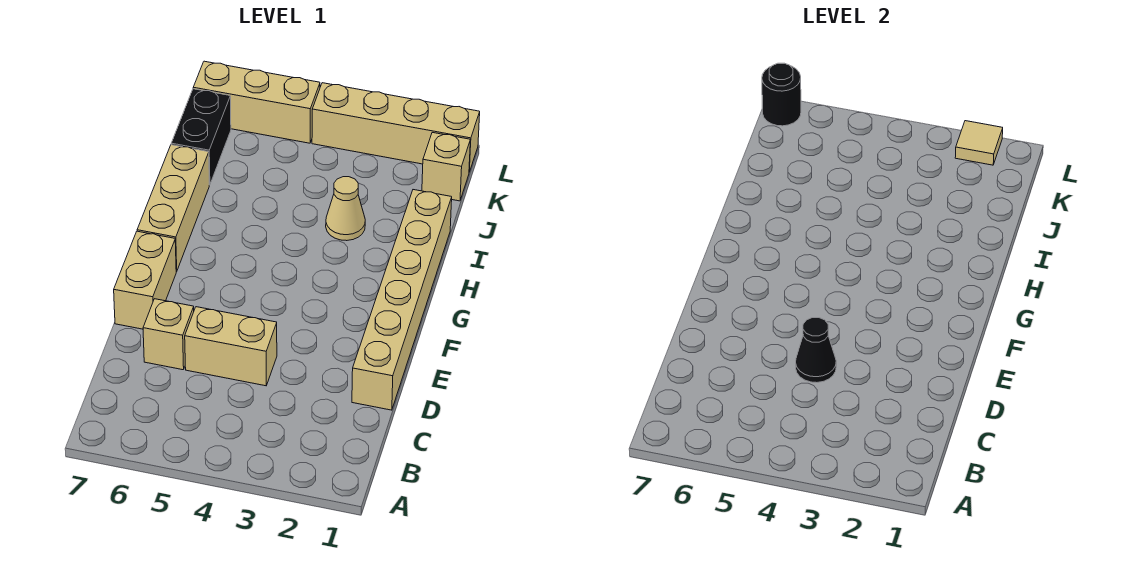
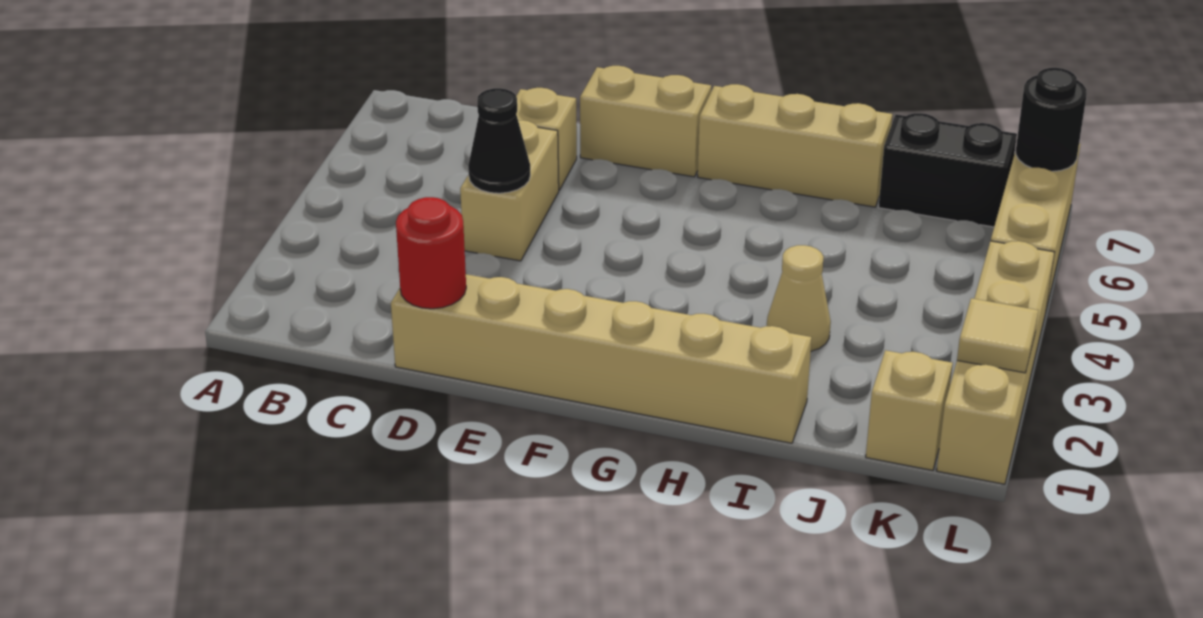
none -> red 1x1 round brick [396,197,466,309]

